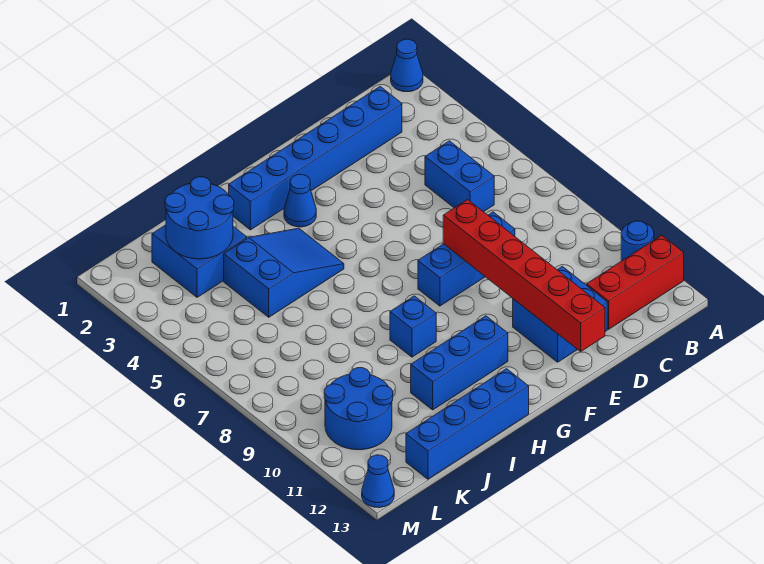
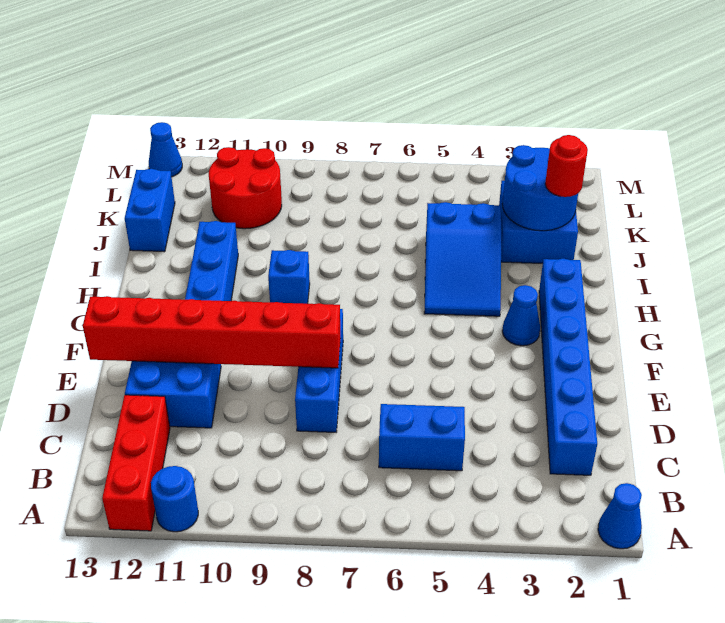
blue 1x4 brick [406,369,529,479] -> blue 1x2 brick [125,169,175,252]
none -> red 1x1 round brick [545,135,588,197]
blue 2x2 round brick [324,368,393,450] -> red 2x2 round brick [209,147,282,229]

